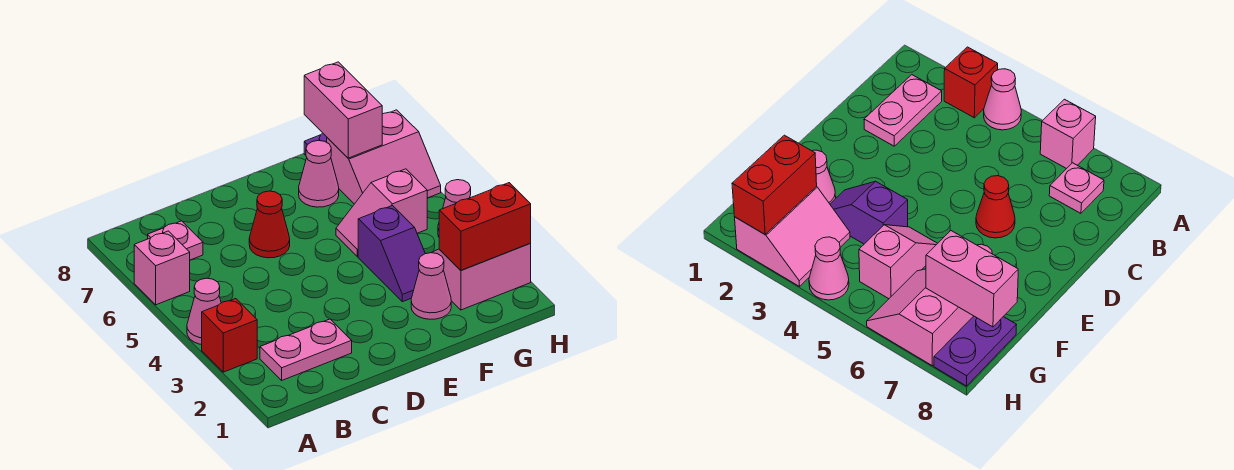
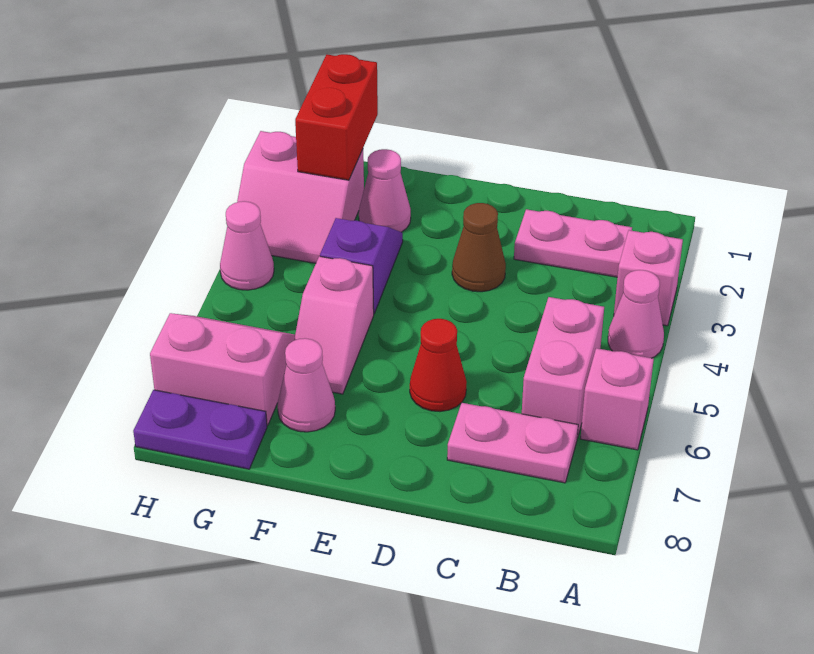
red 1x1 brick [202,299,257,372] -> pink 1x1 brick [614,230,683,326]
pink 1x1 plate [148,221,203,260] -> pink 1x2 plate [447,403,578,483]
none -> brown 1x1 cone [452,203,506,292]
pink 1x2 slope [336,169,427,257] -> pink 1x2 slope turned to [294,256,374,394]
red 1x2 brick [439,183,531,270] -> red 1x2 brick turned to [295,54,378,180]
pink 1x2 brick [304,62,382,158] -> pink 1x2 brick moved to [522,297,604,438]

